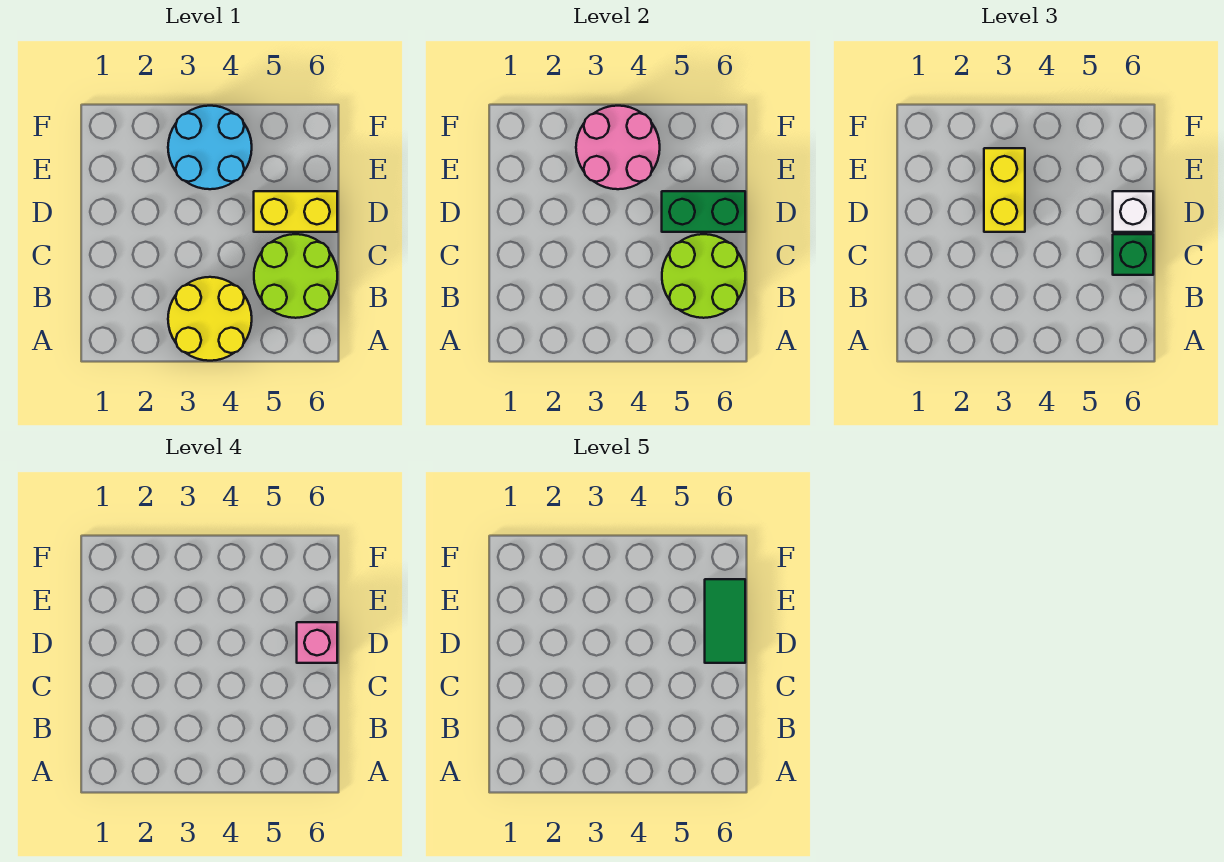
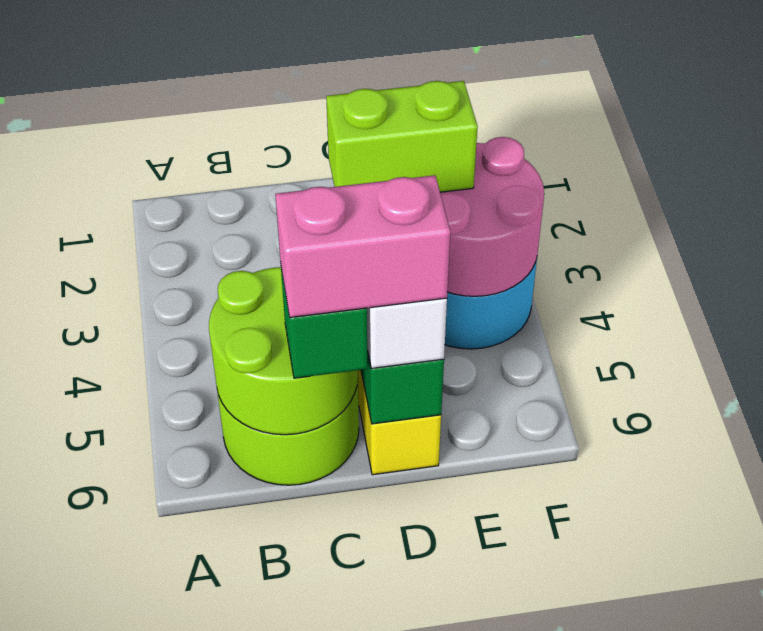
yellow 2x2 round brick [168,277,252,361] -> none
yellow 1x2 brick [984,148,1025,232] -> lime 1x2 brick [326,81,478,192]
pink 1x1 brick [297,622,337,663] -> pink 1x2 brick [275,175,450,317]
green 1x2 tile [705,579,745,663] -> none

